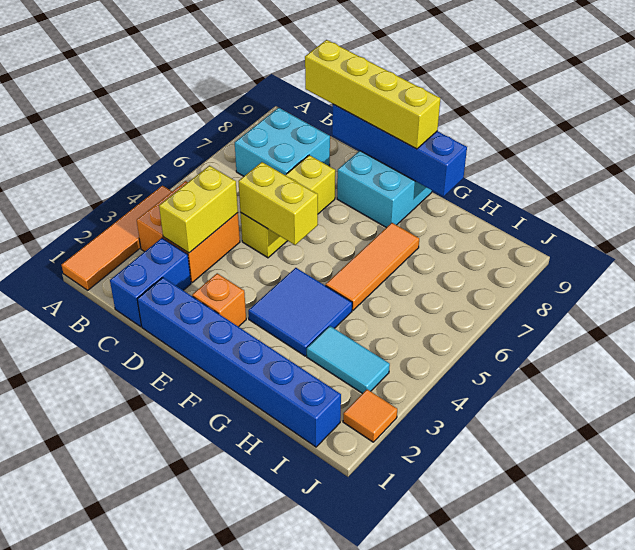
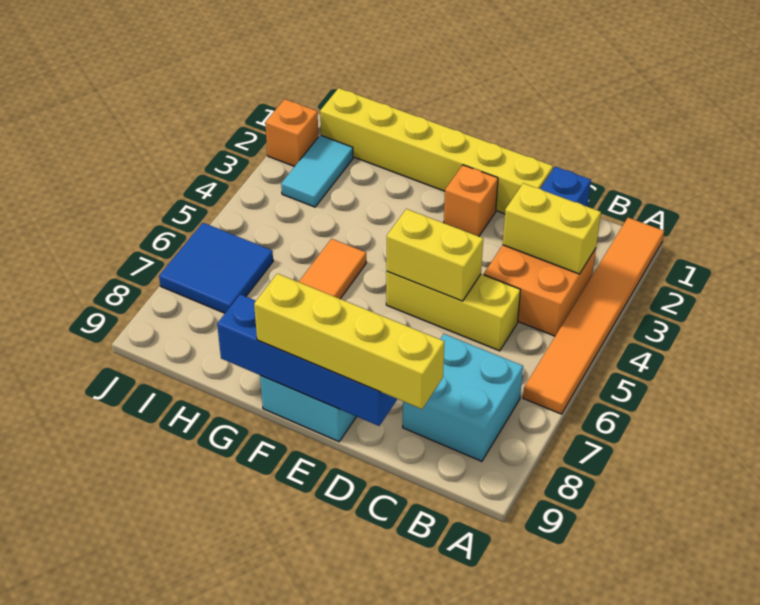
orange 1x4 tile [62,186,172,290] -> orange 1x6 tile [523,218,664,414]
yellow 1x2 brick [159,166,238,253] -> yellow 1x2 brick turned to [503,183,601,274]
blue 1x6 brick [137,278,341,447] -> yellow 1x6 brick [320,88,553,214]
yellow 1x3 brick [240,155,335,258] -> yellow 1x3 brick turned to [386,271,520,351]
blue 2x2 tile [248,268,352,356] -> blue 2x2 tile moved to [159,223,273,313]
cyan 1x2 tile [307,326,390,394] -> cyan 1x2 tile turned to [281,135,353,207]
orange 1x1 tile [343,389,397,442] -> orange 1x1 brick [265,99,318,167]

